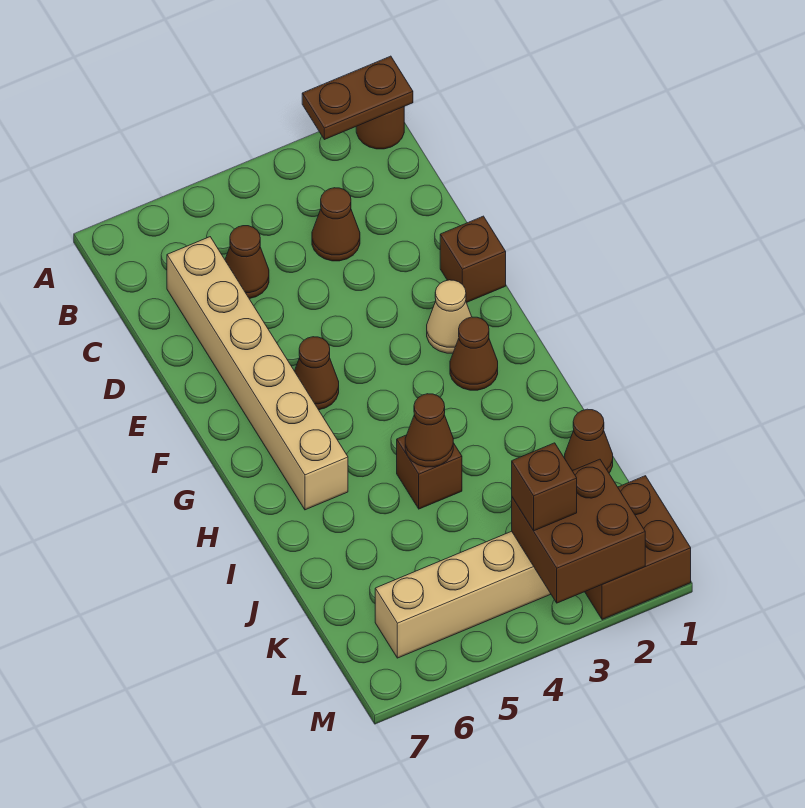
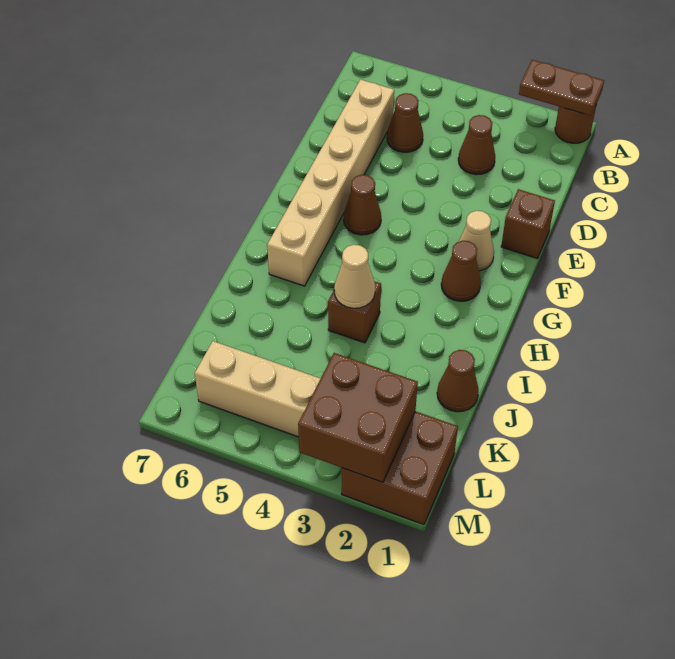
brown 1x1 cone [405,394,453,467] -> tan 1x1 cone [334,245,375,308]
brown 1x1 brick [512,443,577,531] -> none

